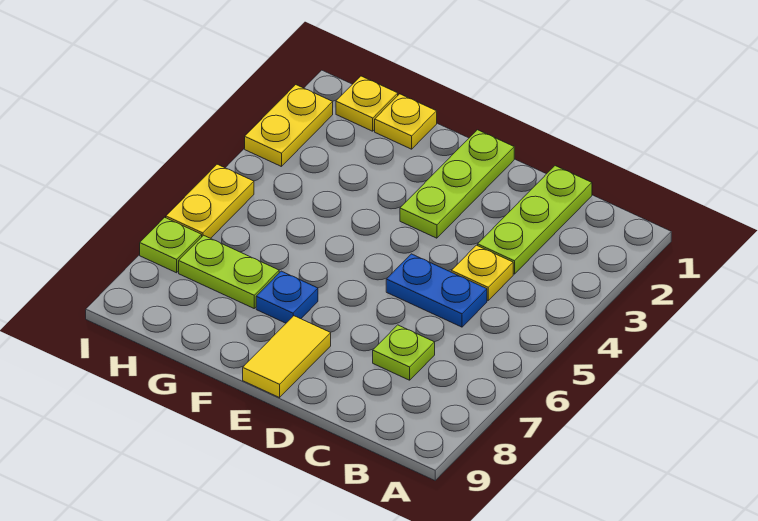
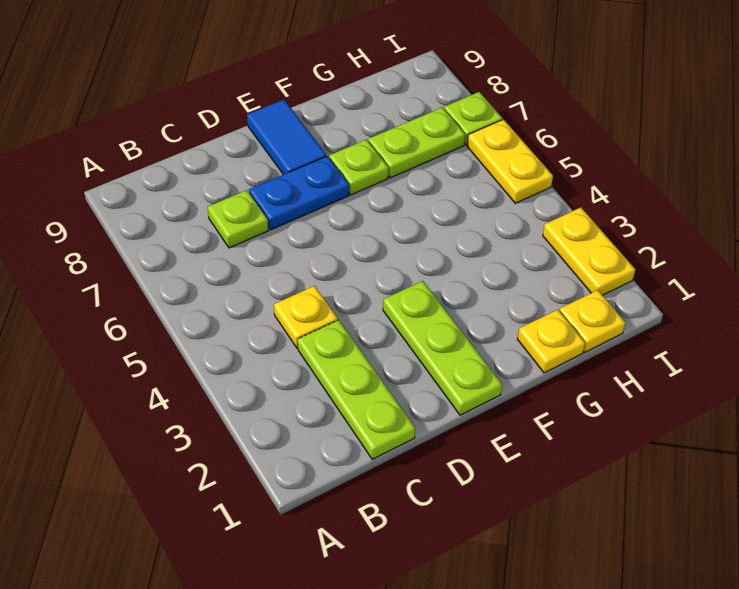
blue 1x2 plate [386,254,487,327] -> blue 1x2 plate moved to [249,156,349,230]
yellow 1x2 tile [243,316,331,398] -> blue 1x2 tile [247,100,326,175]
blue 1x1 plate [256,271,318,323] -> lime 1x1 plate [329,140,389,195]

